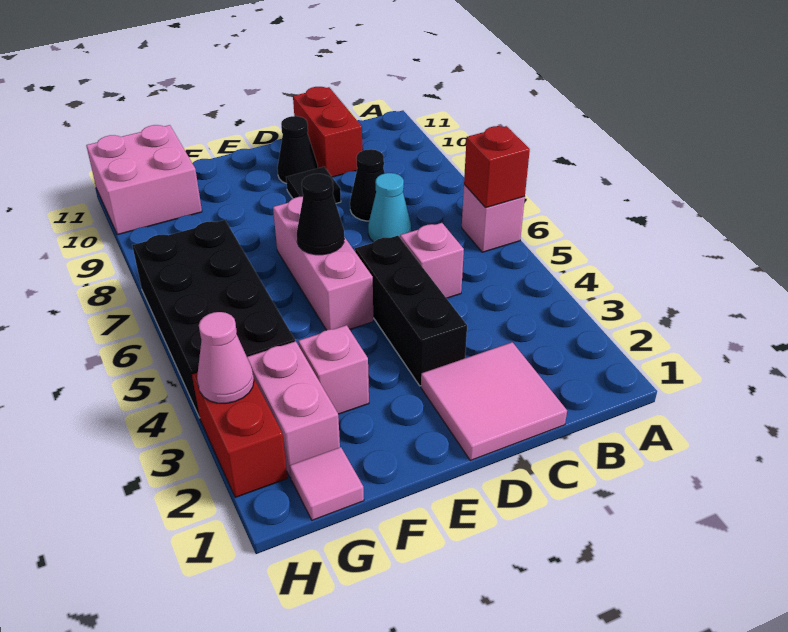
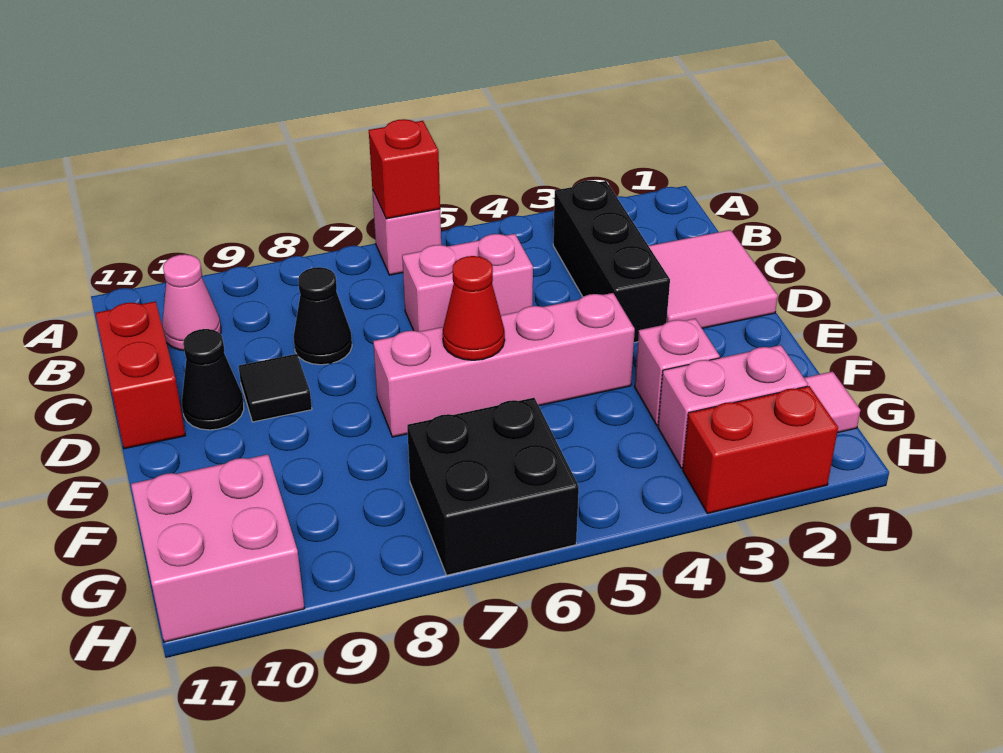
pink 1x1 brick [400,223,464,298] -> pink 1x2 brick [402,234,533,332]
cyan 1x1 cone [368,173,411,242] -> none
red 1x2 brick [293,87,362,177] -> red 1x2 brick turned to [96,301,185,449]
black 1x3 brick [355,236,467,386] -> black 1x3 brick turned to [553,180,670,343]
pink 1x3 brick [273,197,373,330] -> pink 1x4 brick [373,293,635,437]
black 1x1 cone [297,174,344,255] -> red 1x1 cone [443,256,505,360]
black 2x4 brick [132,220,295,418] -> black 2x2 brick [407,398,579,575]
pink 1x1 cone [197,312,254,403] -> pink 1x1 cone moved to [162,254,221,351]

